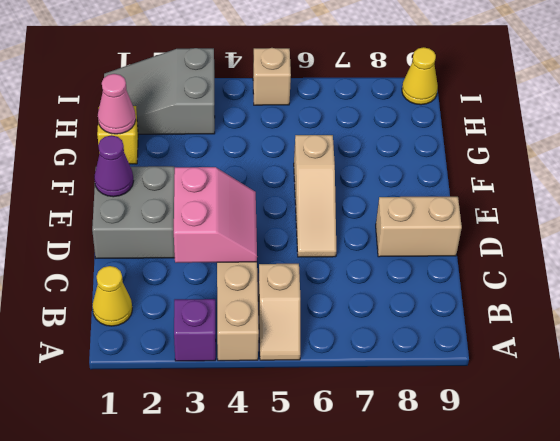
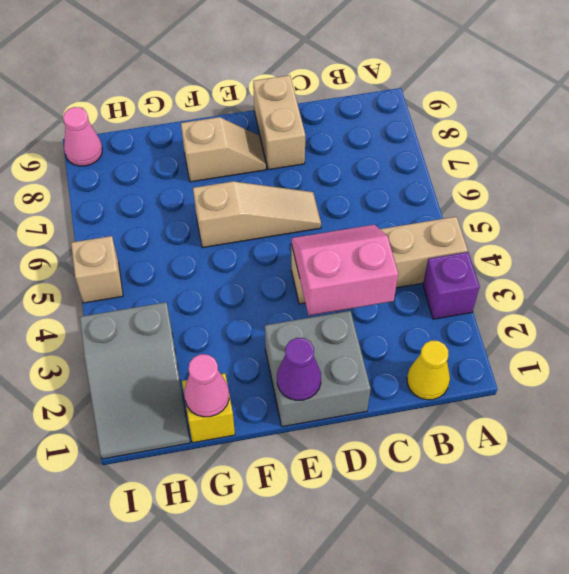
tan 1x2 slope [258,264,300,360] -> tan 1x2 slope moved to [181,117,266,182]
yellow 1x1 cone [402,47,438,105] -> pink 1x1 cone [63,107,102,166]

